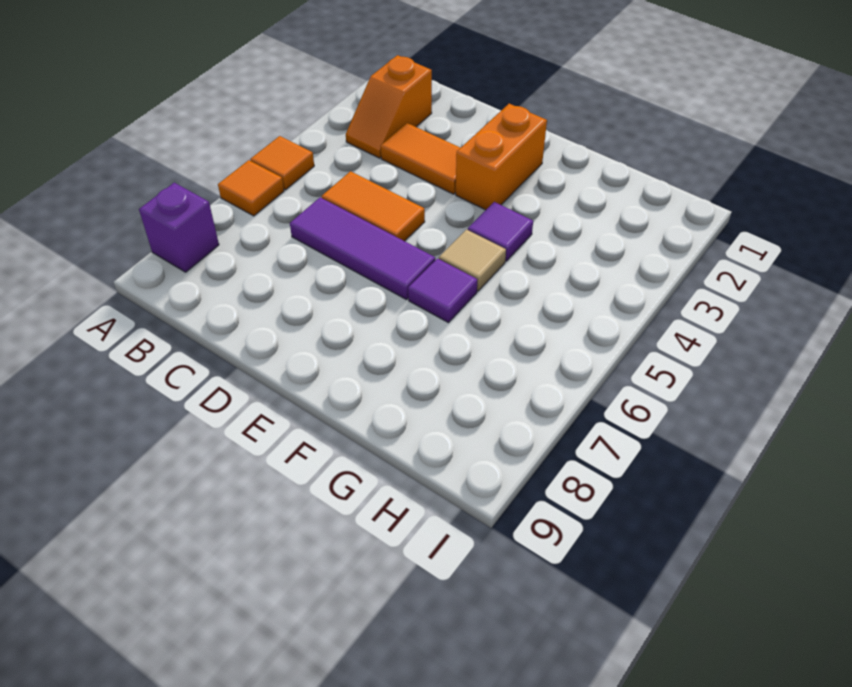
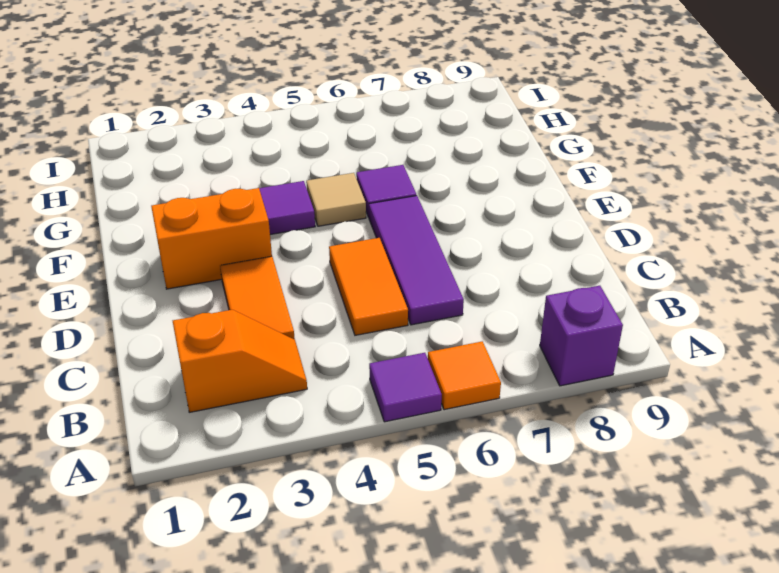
orange 1x1 tile [250,136,314,190] -> purple 1x1 tile [369,353,442,422]

